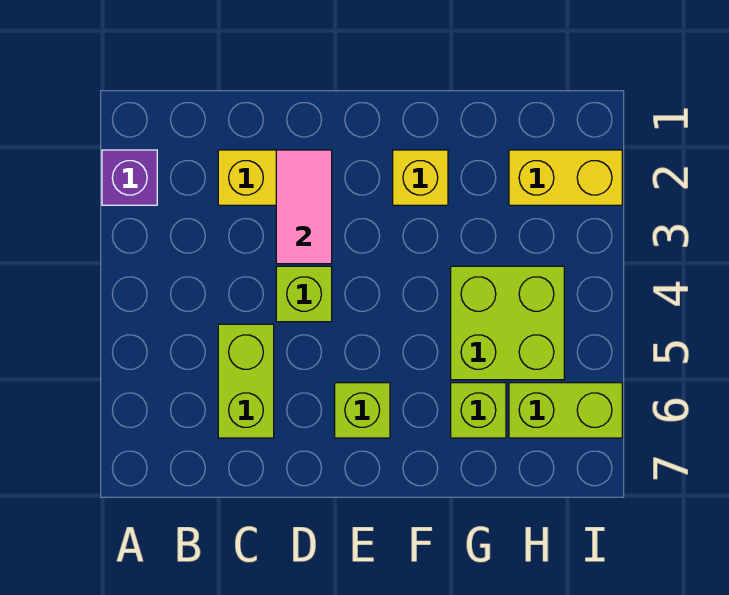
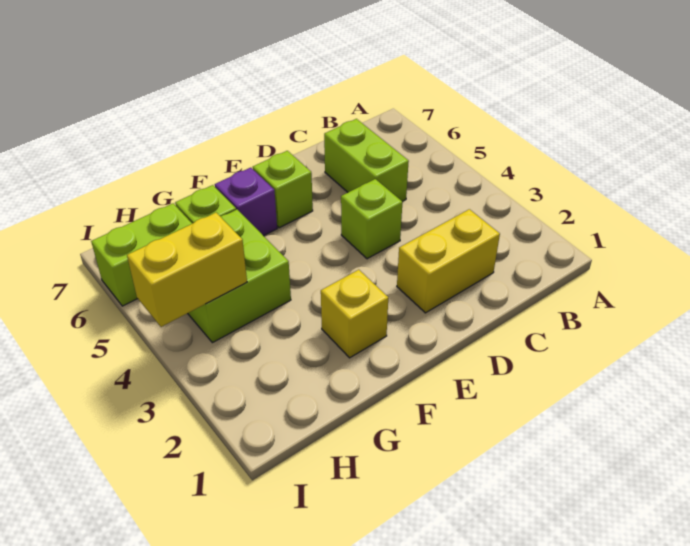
purple 1x1 brick [102,150,157,205] -> purple 1x1 brick moved to [215,168,277,236]
pink 1x2 tile [276,150,332,264] -> none
yellow 1x2 brick [509,150,622,205] -> yellow 1x2 brick moved to [127,213,247,327]

